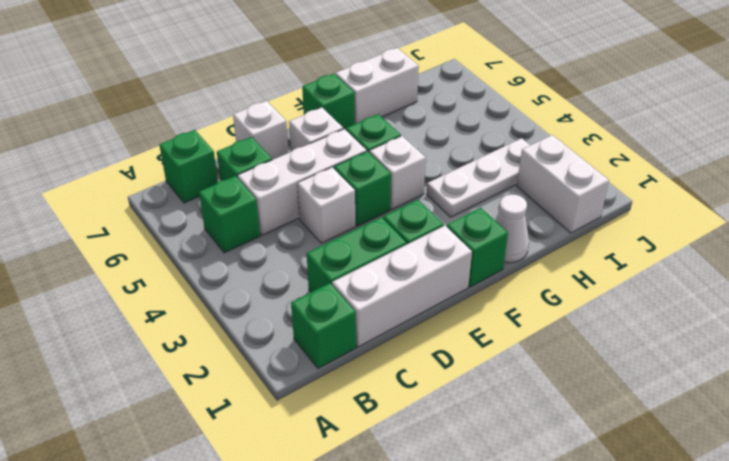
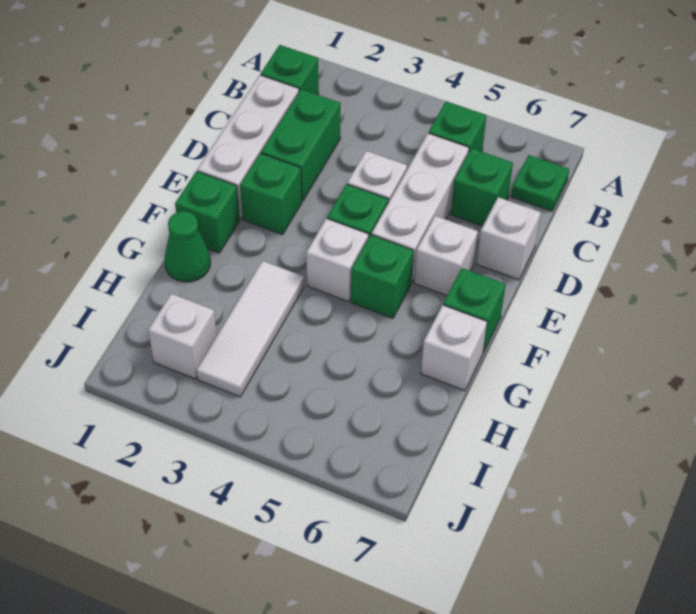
green 1x1 brick [159,130,218,203] -> green 1x1 plate [511,155,569,211]
white 1x1 cone [495,194,529,263] -> green 1x1 cone [165,211,210,282]
white 1x3 plate [427,138,530,217] -> white 1x3 tile [197,261,304,397]
white 1x2 brick [335,48,419,124] -> white 1x1 brick [421,305,487,391]
white 1x2 brick [517,135,609,233] -> white 1x1 brick [148,294,217,379]

